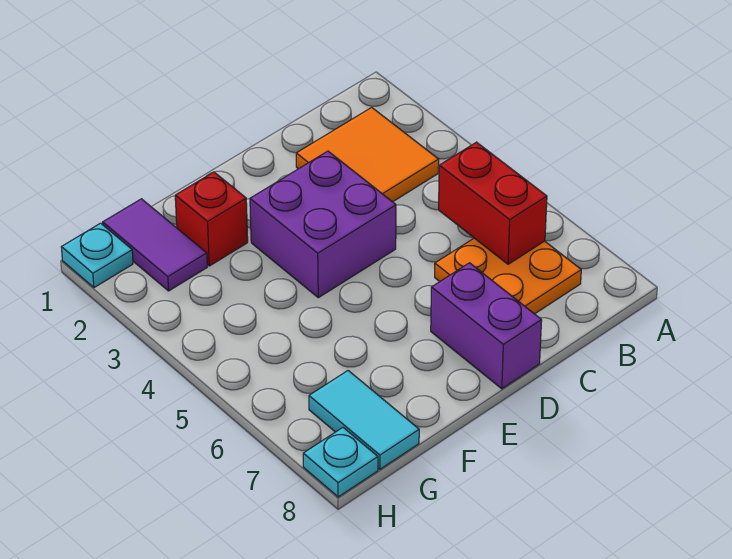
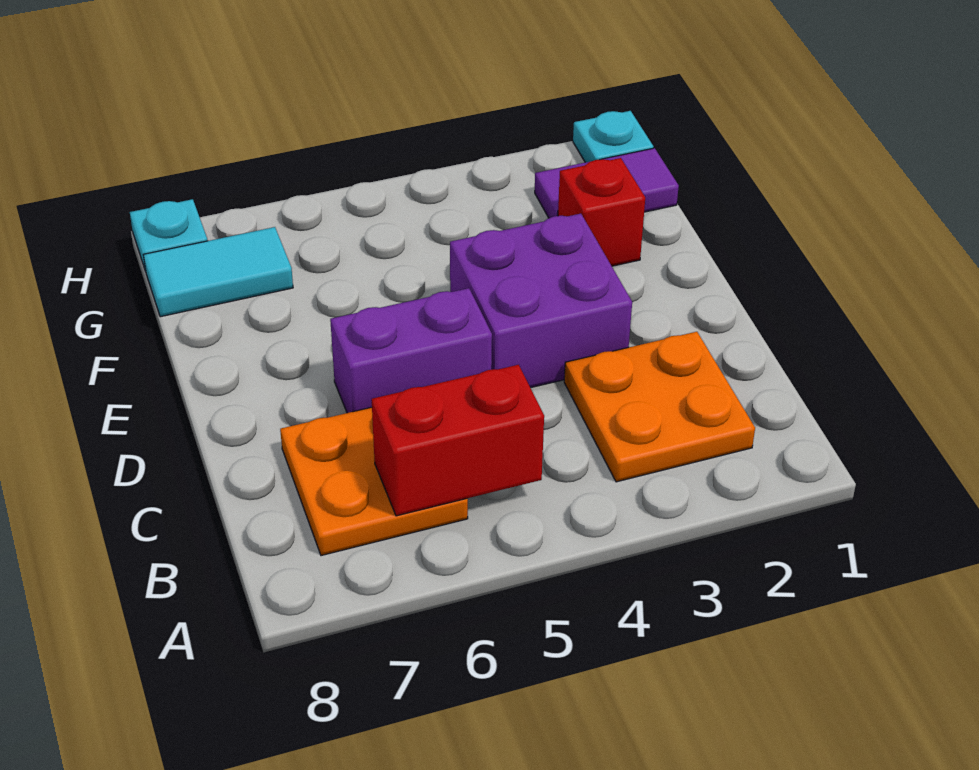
orange 2x2 tile [296,107,439,202] -> orange 2x2 plate [564,332,755,482]
purple 1x2 brick [431,263,542,389] -> purple 1x2 brick moved to [330,288,492,413]

